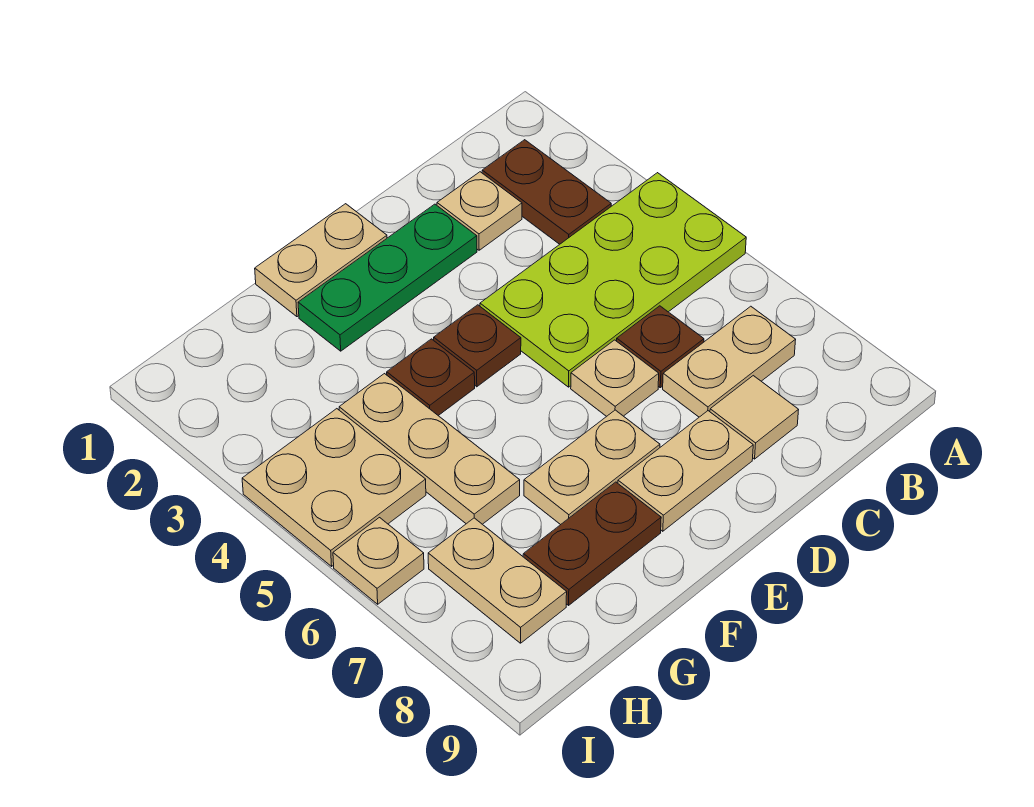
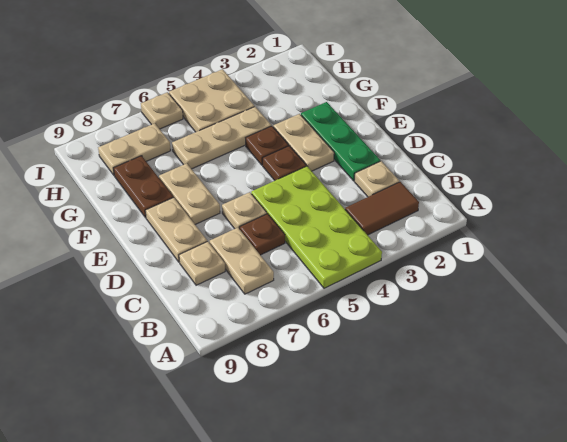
brown 1x2 plate [482,140,611,244] -> brown 1x2 tile [345,182,419,235]
tan 1x1 tile [710,376,798,459] -> tan 1x1 plate [179,241,225,285]
tan 1x2 plate [255,204,387,317] -> tan 1x2 plate moved to [273,114,334,171]

